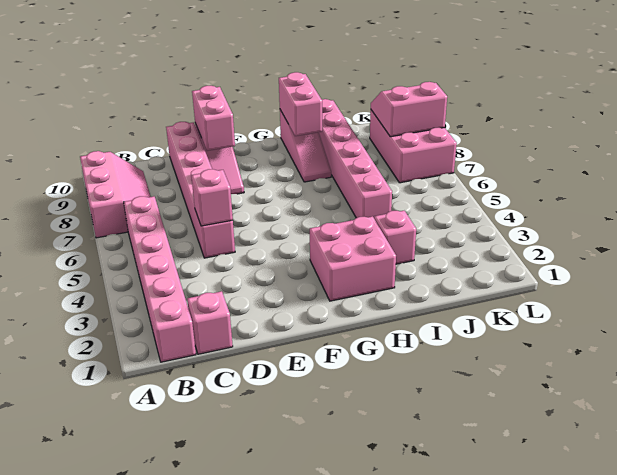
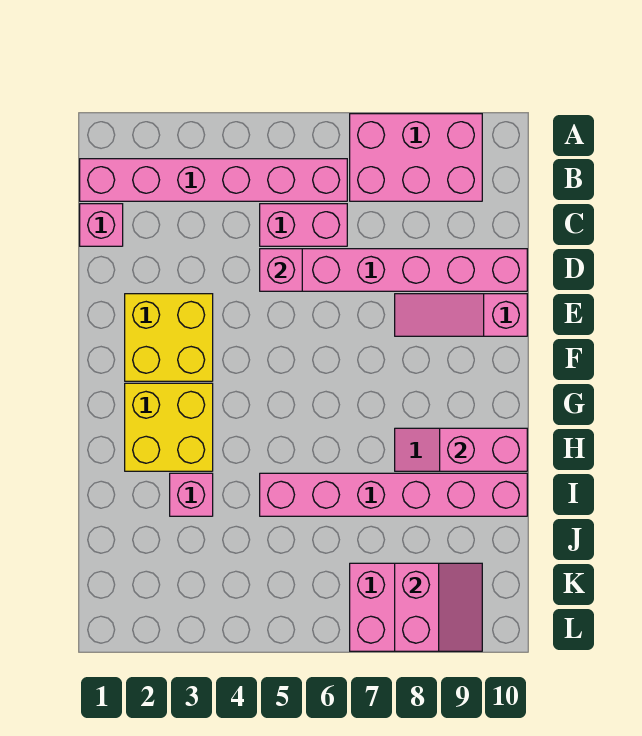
pink 2x3 slope [80,151,151,238] -> pink 2x3 brick [350,114,482,201]
none -> yellow 2x2 brick [125,294,213,381]
pink 1x2 brick [192,86,235,151] -> pink 1x2 brick moved to [260,204,347,246]
pink 2x2 brick [310,216,396,301] -> yellow 2x2 brick [125,383,213,471]

